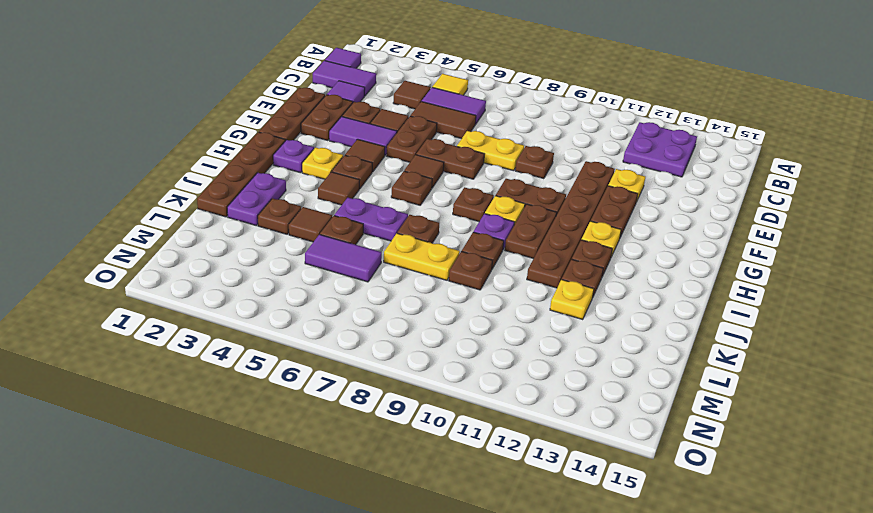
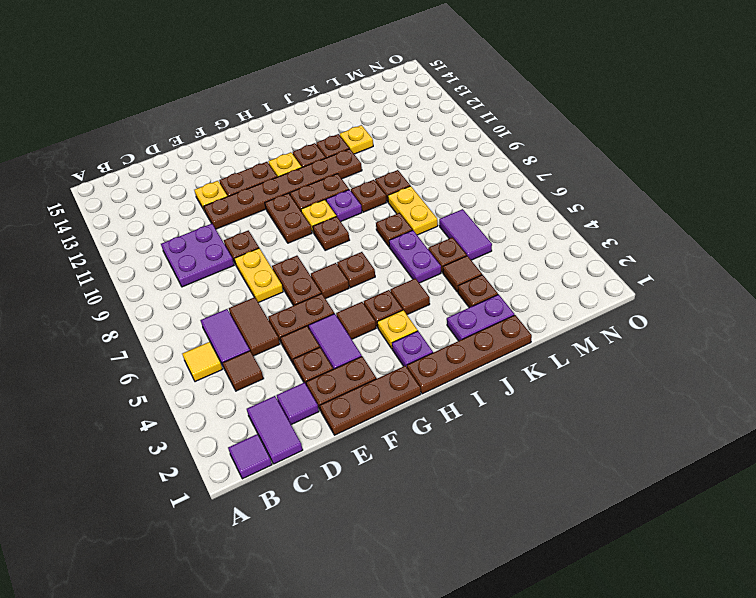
purple 2x2 plate [623,122,697,177] -> purple 2x2 plate moved to [161,224,234,287]

